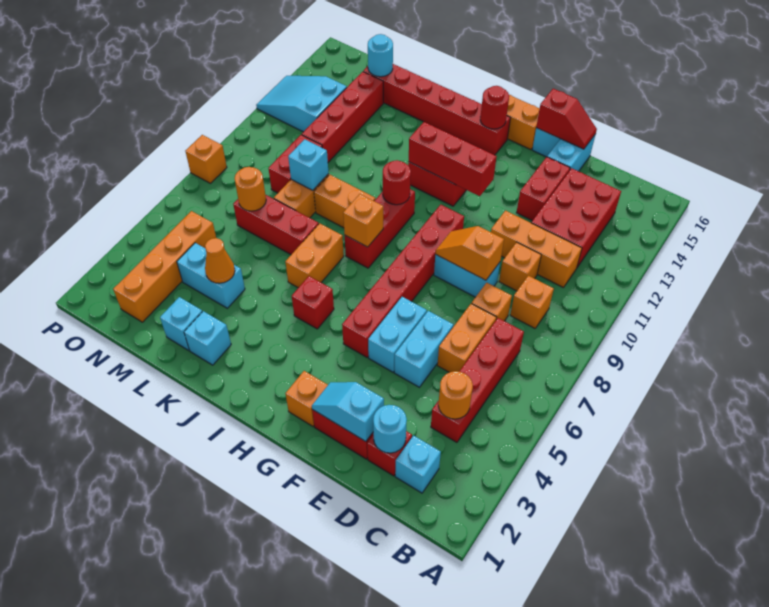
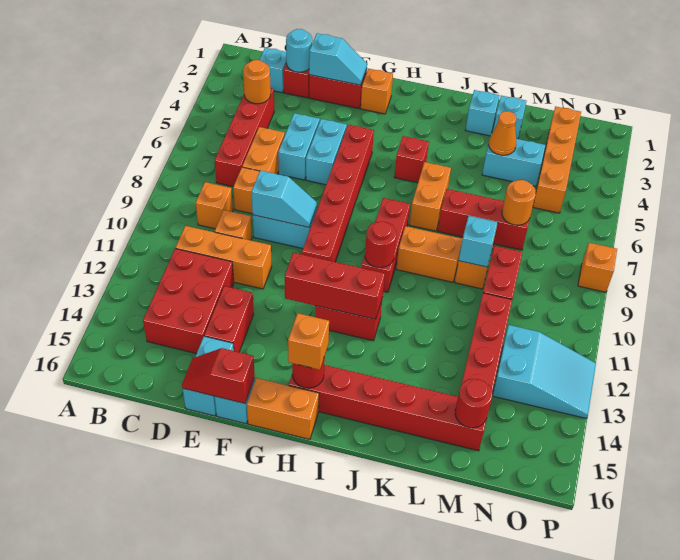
orange 1x2 slope [435,226,504,280] -> cyan 1x2 slope [251,171,317,227]
orange 1x1 brick [343,194,383,247] -> orange 1x1 brick moved to [288,313,329,370]
cyan 1x1 round brick [368,34,393,77] -> red 1x1 round brick [455,379,492,428]

